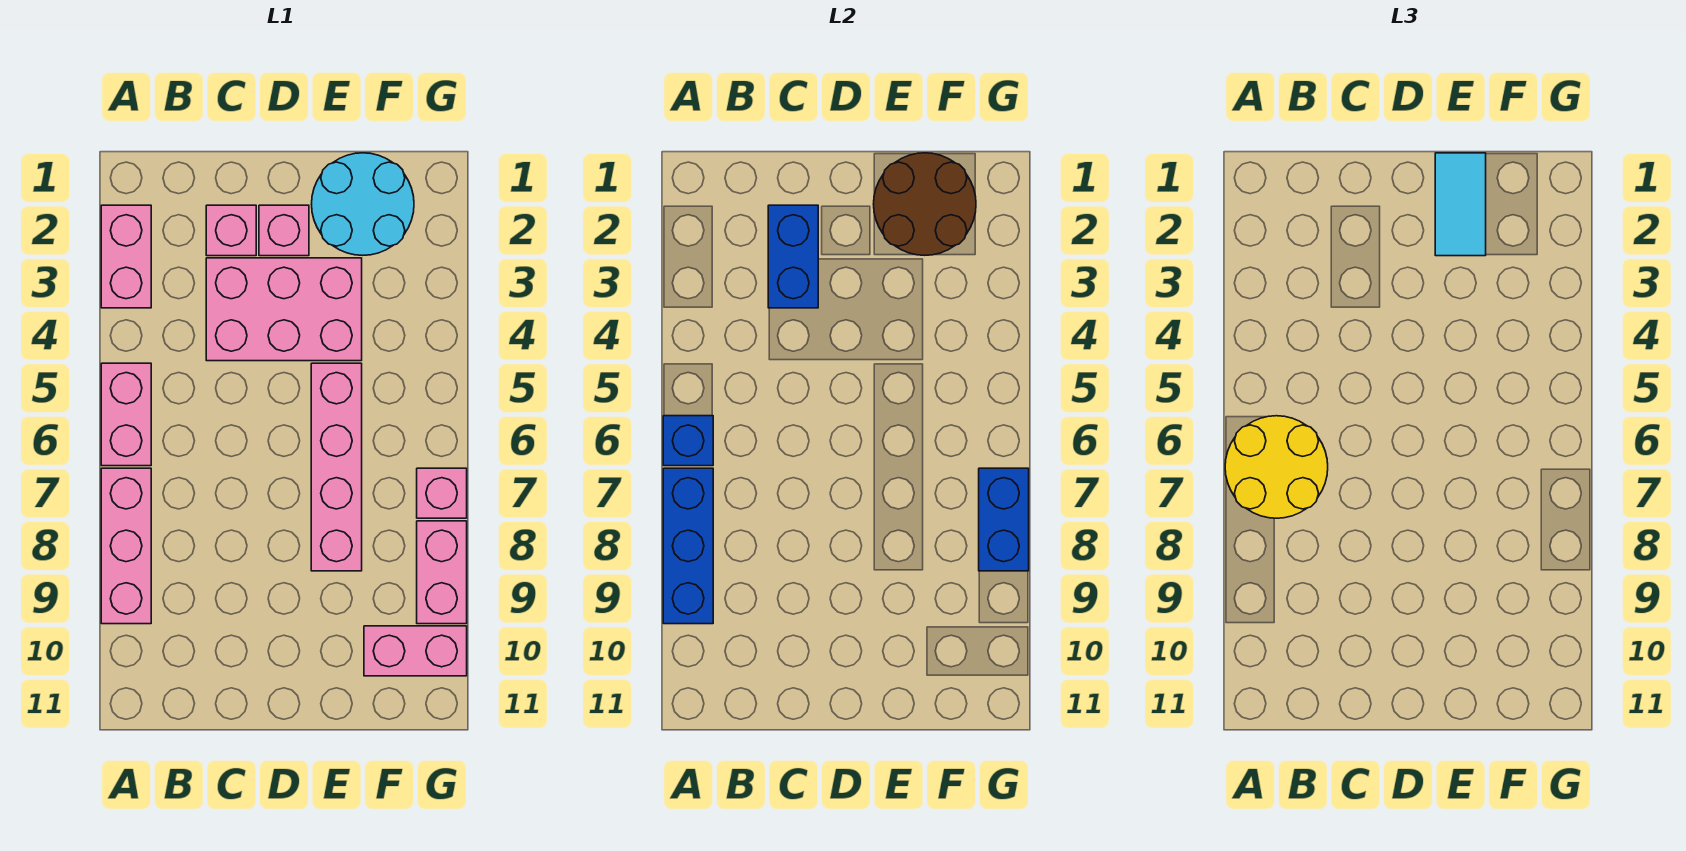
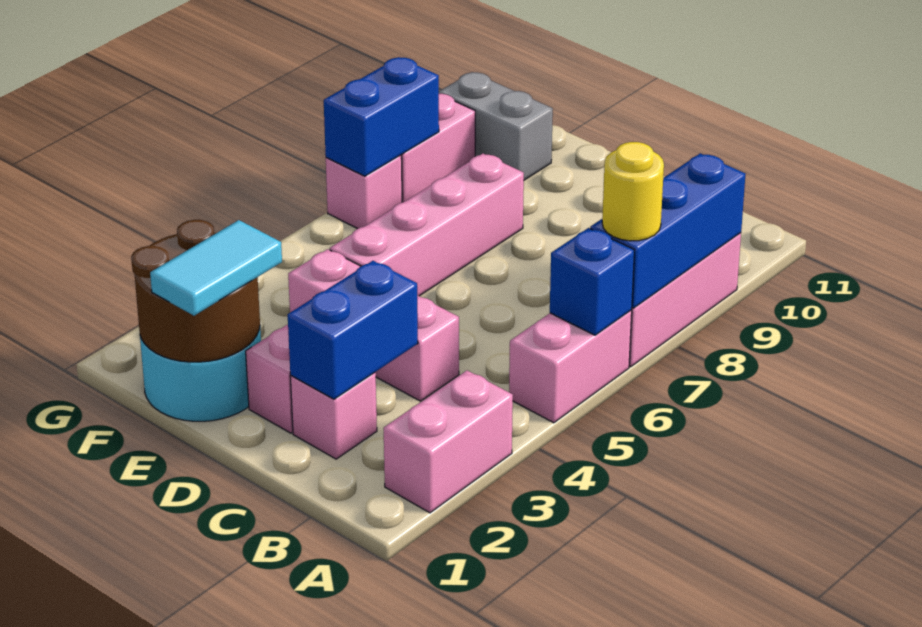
yellow 2x2 round brick [1225,416,1328,518] -> yellow 1x1 round brick [602,142,664,241]
pink 2x3 brick [206,258,362,361] -> pink 1x3 brick [288,249,459,401]
pink 1x2 brick [364,626,467,676] -> grey 1x2 brick [439,72,553,180]

